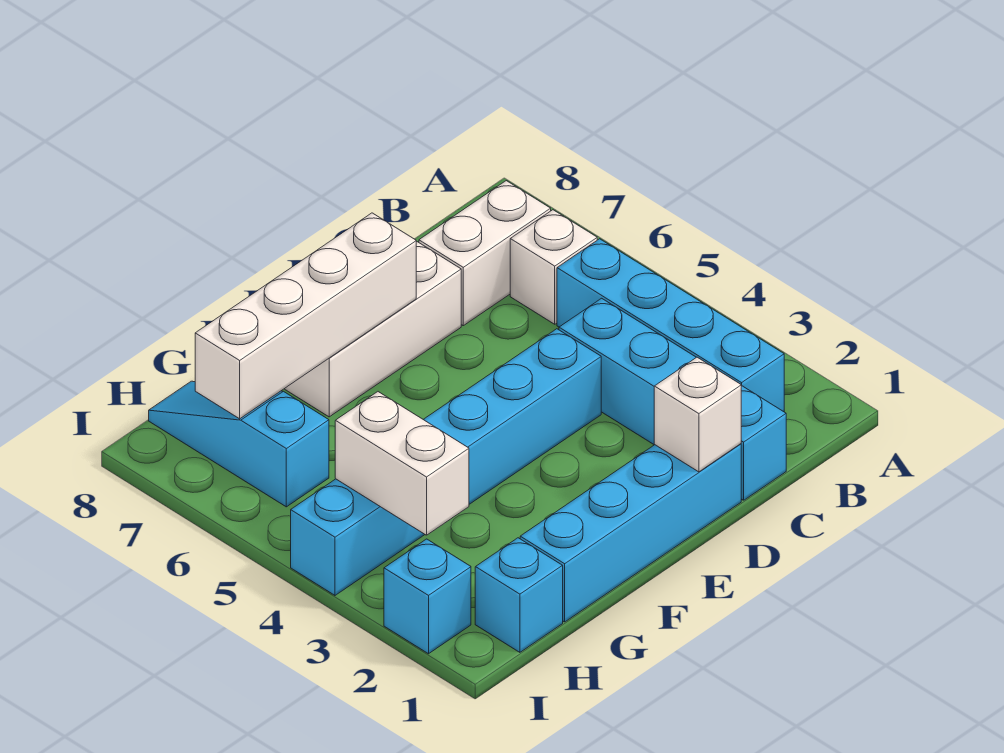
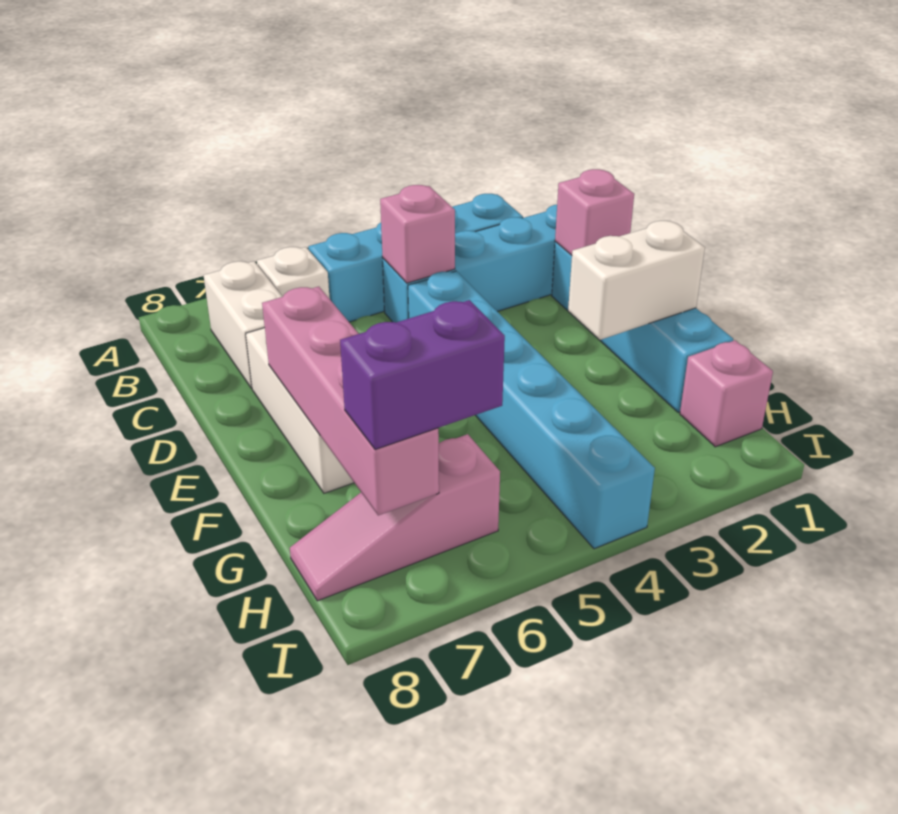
none -> pink 1x1 brick [380,185,455,283]
white 1x1 brick [654,357,741,472] -> pink 1x1 brick [555,169,634,255]
white 1x4 brick [195,213,416,419] -> pink 1x4 brick [262,287,439,516]
cyan 1x1 brick [475,538,563,652] -> pink 1x1 brick [680,340,773,447]
white 1x2 brick [335,392,469,535] -> white 1x2 brick moved to [568,221,705,340]
cyan 1x3 slope [149,381,329,507] -> pink 1x3 slope [290,434,500,601]
none -> purple 1x2 brick [340,300,505,450]
cyan 1x1 brick [384,539,471,654] -> none

